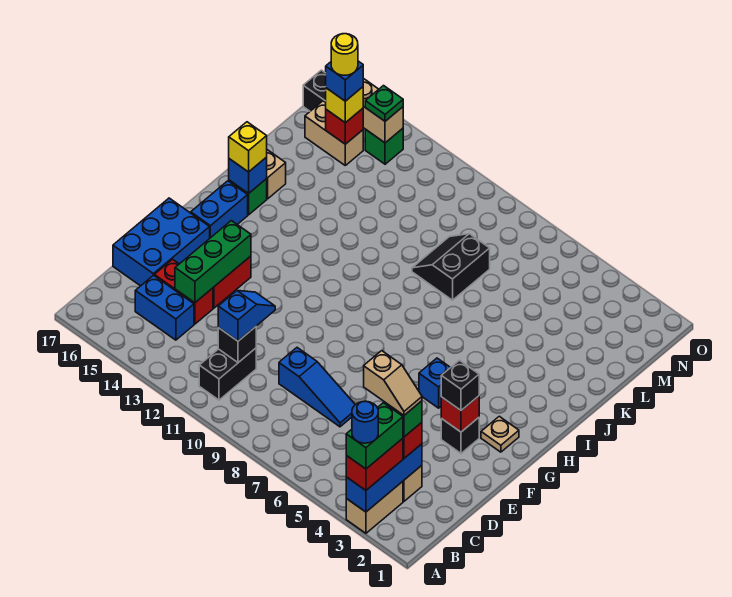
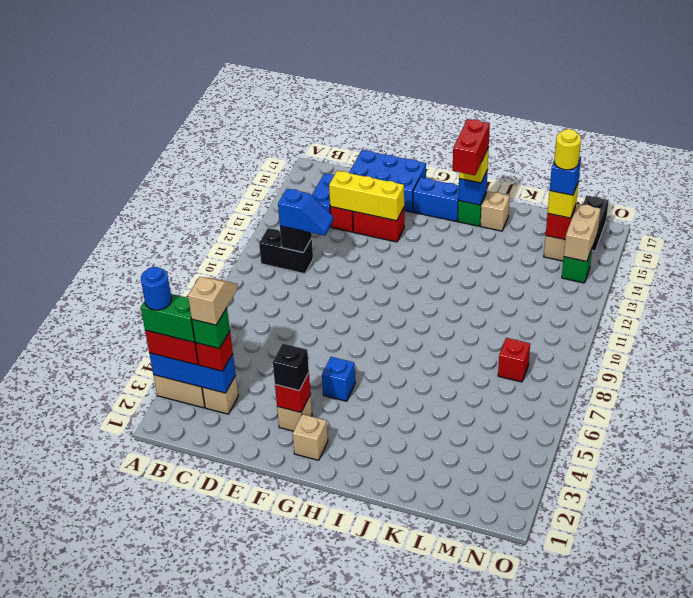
tan 1x2 slope [364,351,422,415] -> tan 1x2 slope turned to [188,277,238,325]
blue 1x3 slope [279,348,355,427] -> none
green 1x3 brick [175,221,251,303] -> yellow 1x3 brick [329,171,404,221]
black 1x1 brick [441,418,479,453] -> tan 1x1 brick [277,394,312,431]
tan 1x1 plate [481,416,519,452] -> tan 1x1 brick [293,414,328,460]
none -> red 1x2 brick [453,119,490,175]
black 2x2 slope [412,234,490,300] -> none
none -> red 1x1 brick [498,338,530,382]
green 1x1 plate [365,86,403,121] -> none

